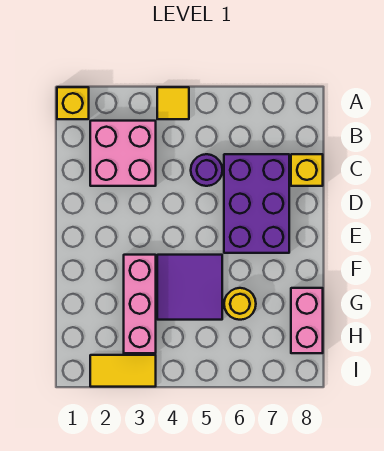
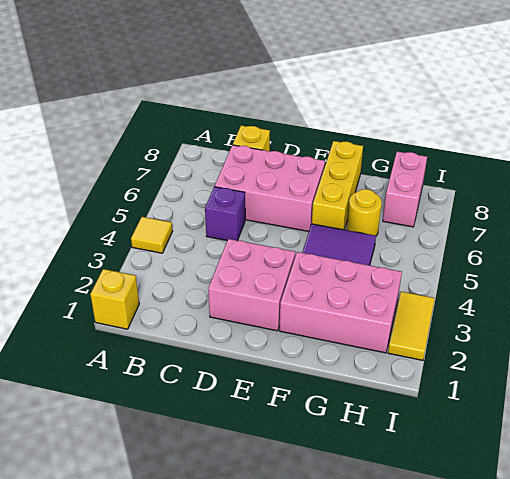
pink 2x2 brick [90,121,156,186] -> pink 2x2 brick moved to [208,239,295,331]
purple 1x1 round brick [191,154,222,186] -> purple 1x1 brick [205,186,245,241]
purple 2x3 brick [224,154,289,253] -> pink 2x3 brick [215,145,325,231]
pink 1x3 brick [124,255,156,353] -> pink 2x3 brick [280,252,402,353]
none -> yellow 1x3 brick [312,141,363,230]
pink 1x2 brick [291,288,323,353] -> pink 1x2 brick turned to [383,152,427,227]

